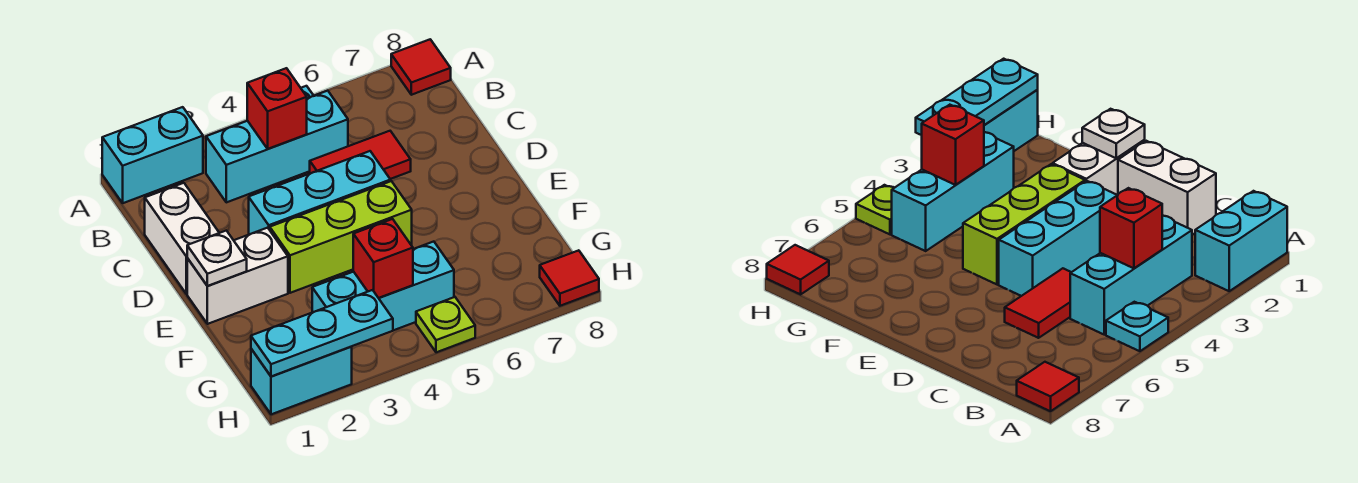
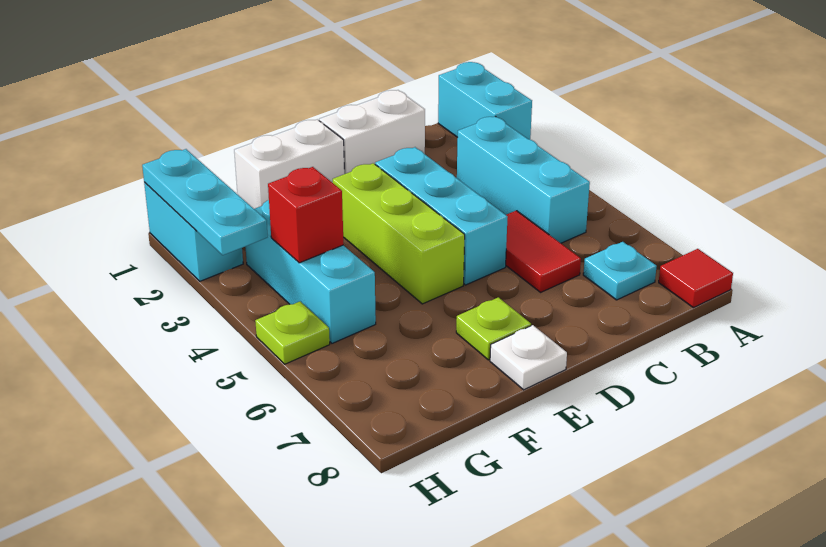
cyan 1x1 plate [1106,302,1168,351] -> cyan 1x1 plate moved to [583,242,657,300]
red 1x1 brick [247,68,307,149] -> none
white 1x2 brick [187,228,288,324] -> white 1x2 brick turned to [234,119,344,209]
white 1x1 plate [187,231,247,286] -> white 1x1 plate moved to [490,325,567,390]
none -> lime 1x1 plate [456,297,531,360]
red 1x1 tile [540,250,599,306] -> none

